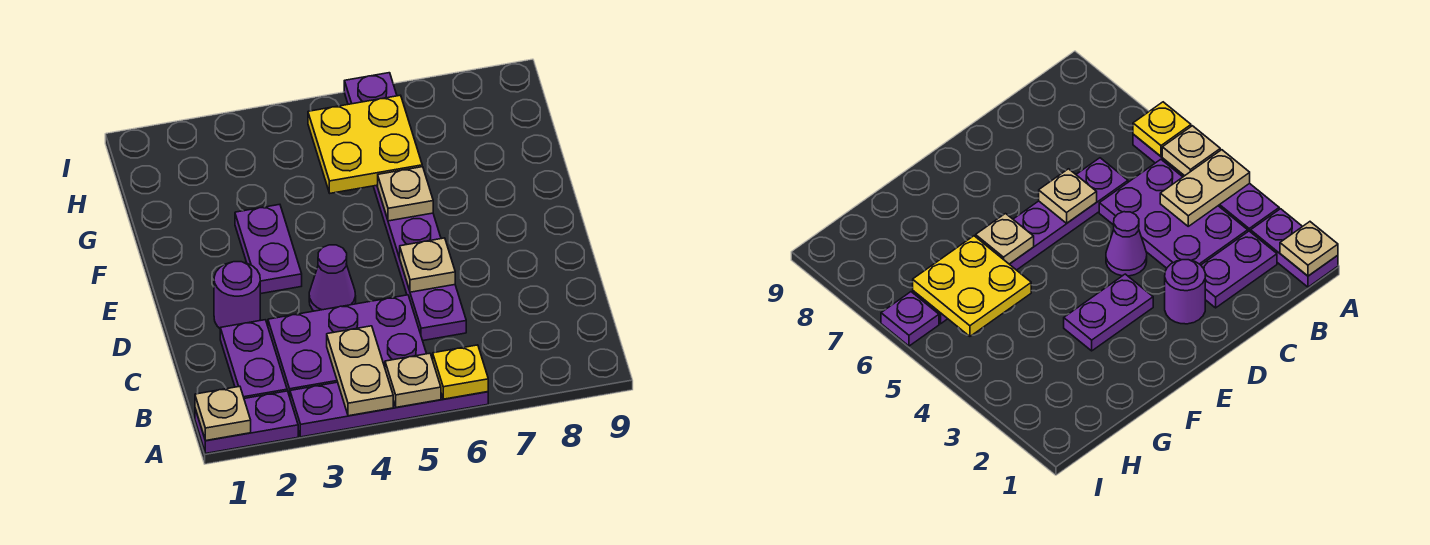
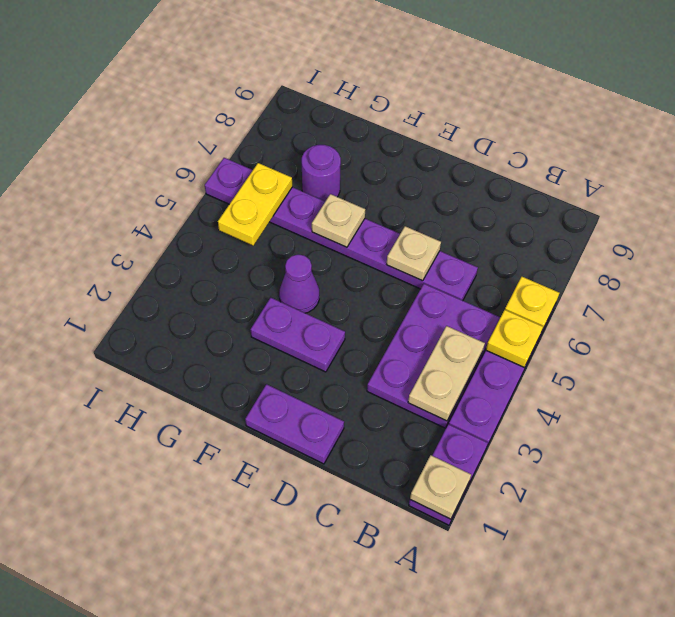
tan 1x2 plate [327,326,393,416] -> tan 1x2 plate turned to [408,326,485,421]
tan 1x1 plate [385,353,441,408] -> yellow 1x1 plate [486,310,543,368]
purple 1x2 plate [220,320,287,398] -> purple 1x2 plate moved to [245,384,344,464]
purple 1x1 round brick [214,262,260,328] -> purple 1x1 round brick moved to [302,145,341,201]
purple 1x1 cone [309,245,356,311] -> purple 1x1 cone moved to [279,254,319,313]
yellow 2x2 plate [308,95,422,193] -> yellow 1x2 plate [218,163,292,245]

